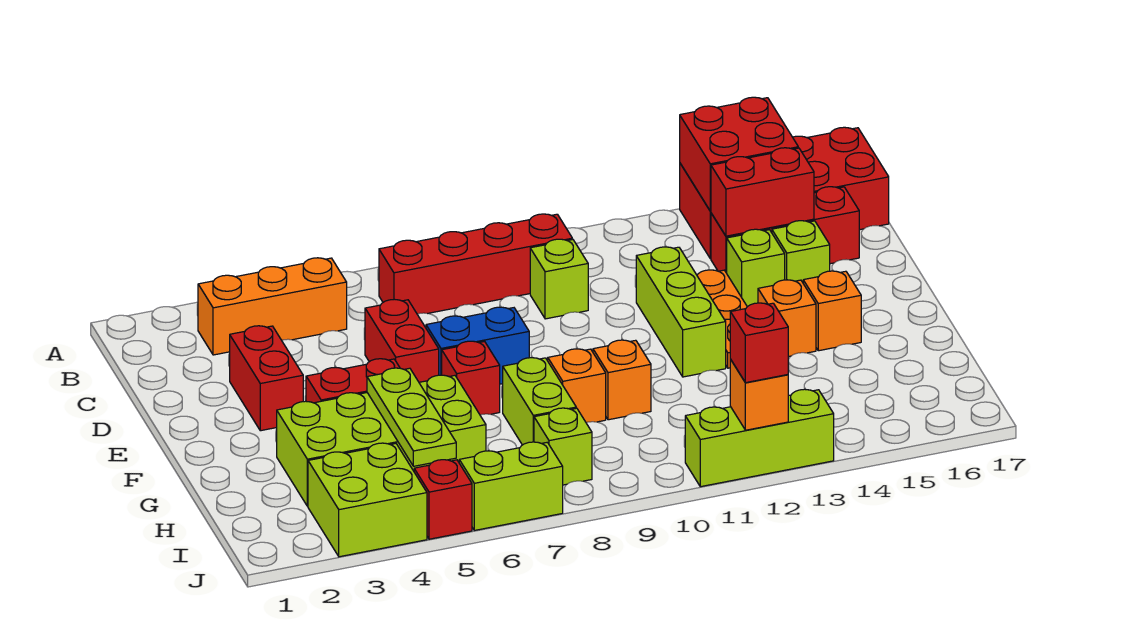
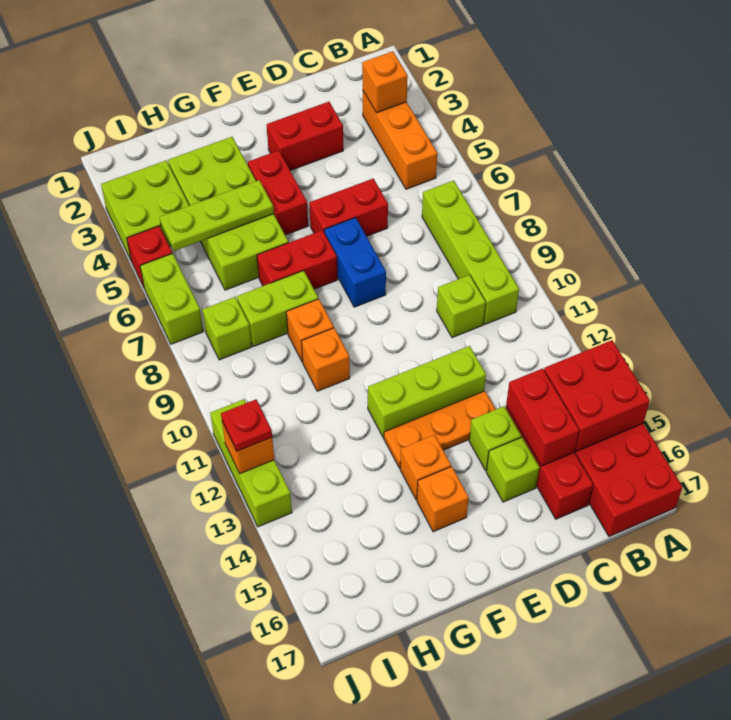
none -> orange 1x1 brick [362,51,408,113]
red 1x4 brick [379,214,572,314] -> lime 1x4 brick [422,180,519,324]
red 1x1 brick [442,341,500,415] -> red 1x2 brick [257,230,338,289]
red 1x1 brick [730,303,788,383] -> red 1x1 plate [221,399,272,451]

